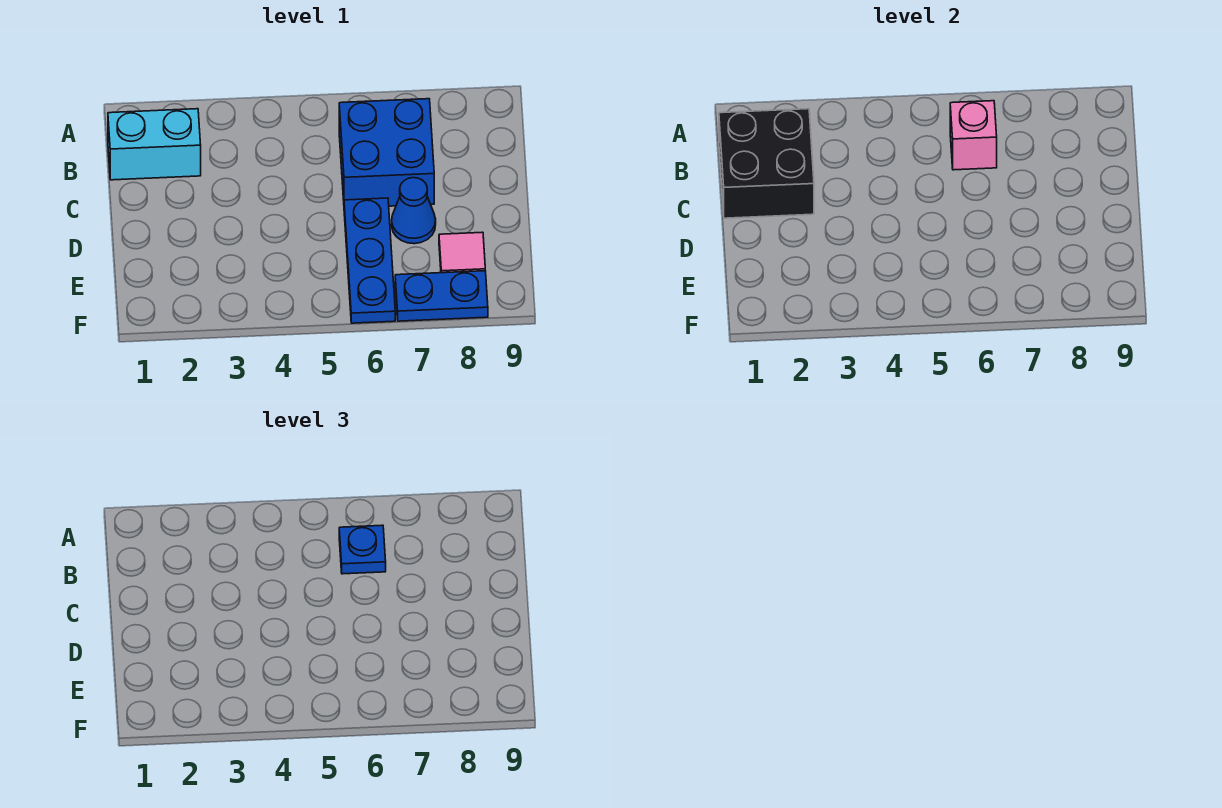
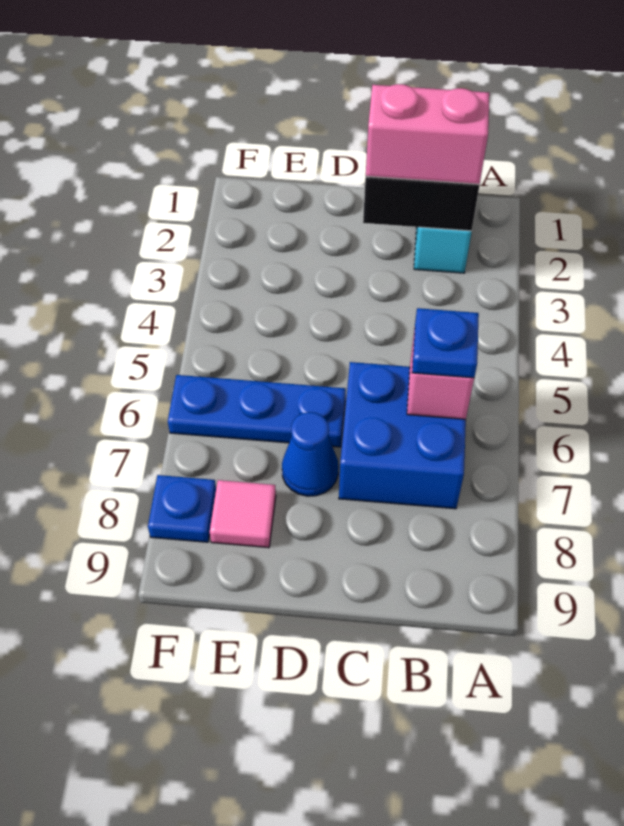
none -> pink 1x2 brick [366,84,489,184]
blue 1x2 plate [395,271,488,321] -> blue 1x1 plate [148,475,216,542]

